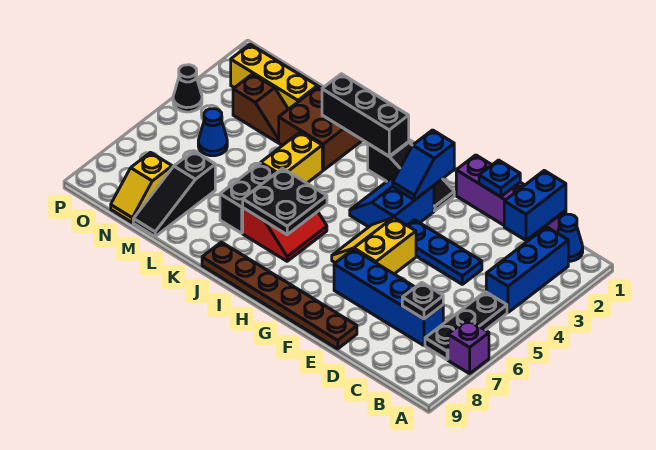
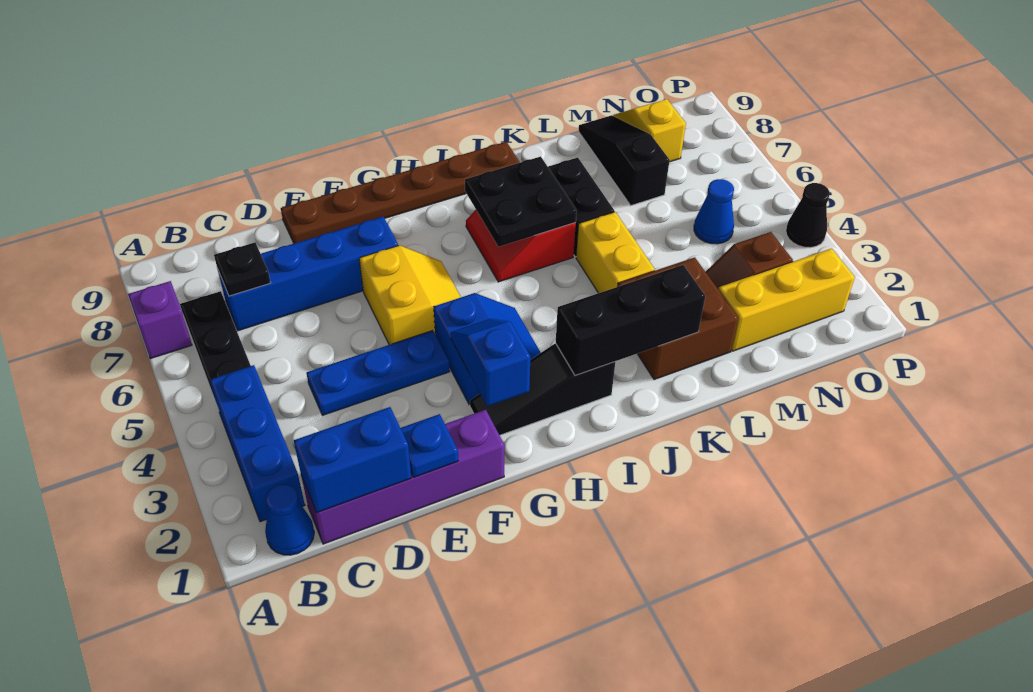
blue 1x2 brick [504,171,566,240] -> blue 1x2 brick turned to [294,407,411,513]

